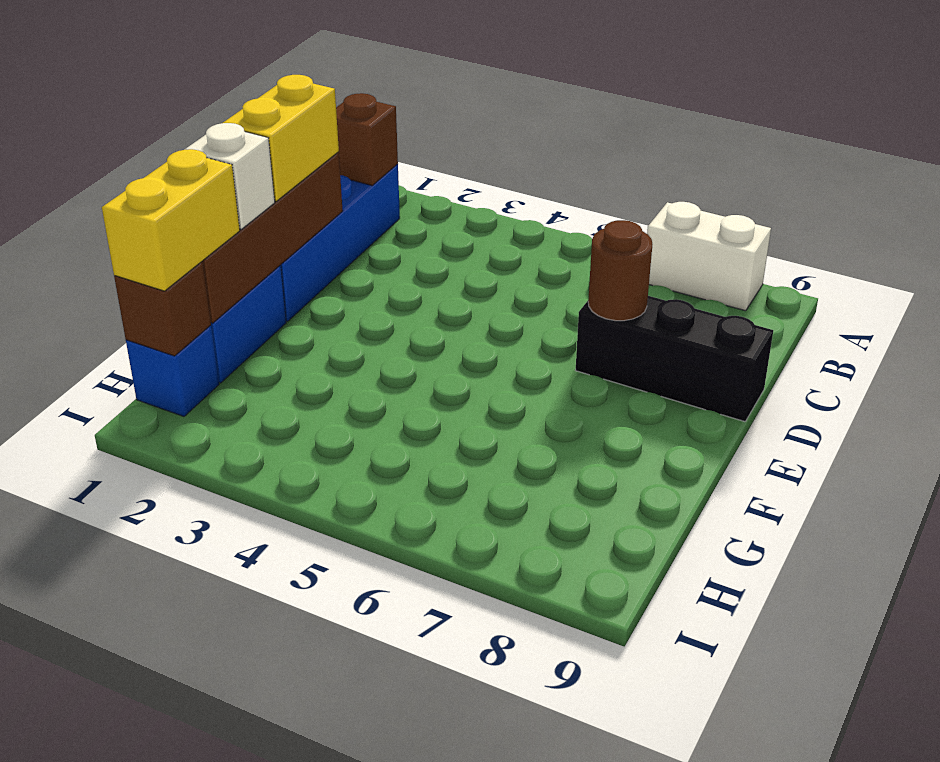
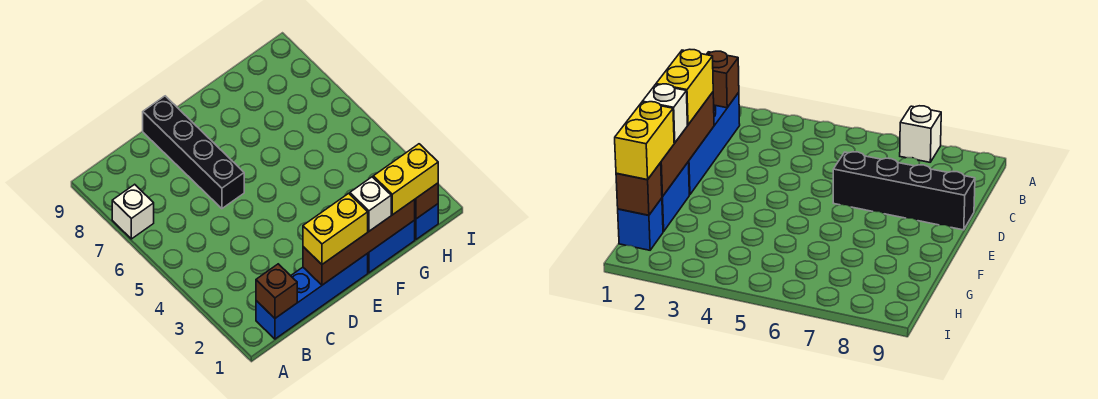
white 1x2 brick [647,202,771,311] -> white 1x1 brick [112,184,154,239]
black 1x3 brick [576,296,773,422] -> black 1x4 brick [143,96,244,209]
brown 1x1 round brick [588,220,652,321] -> none

